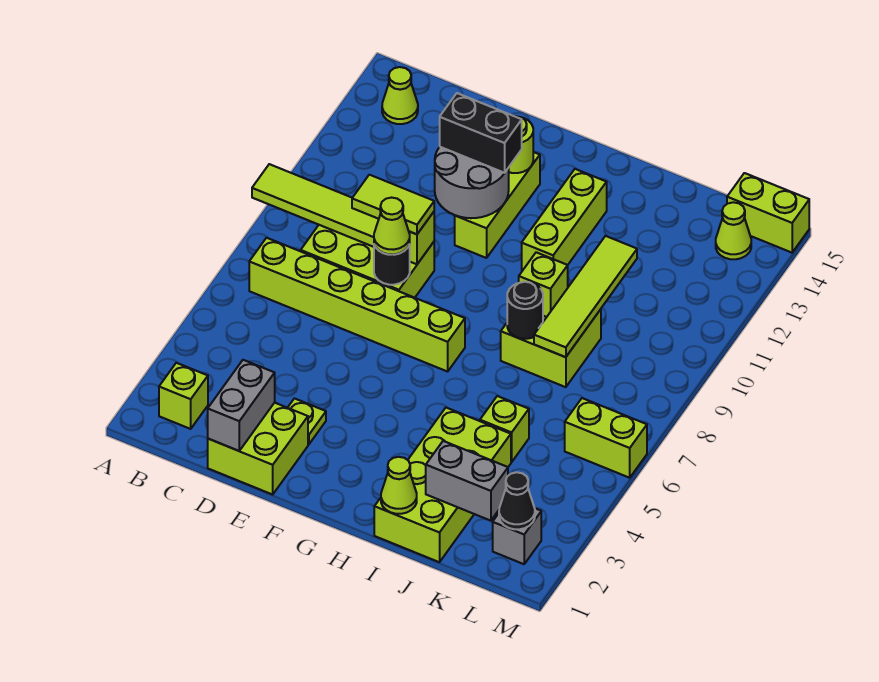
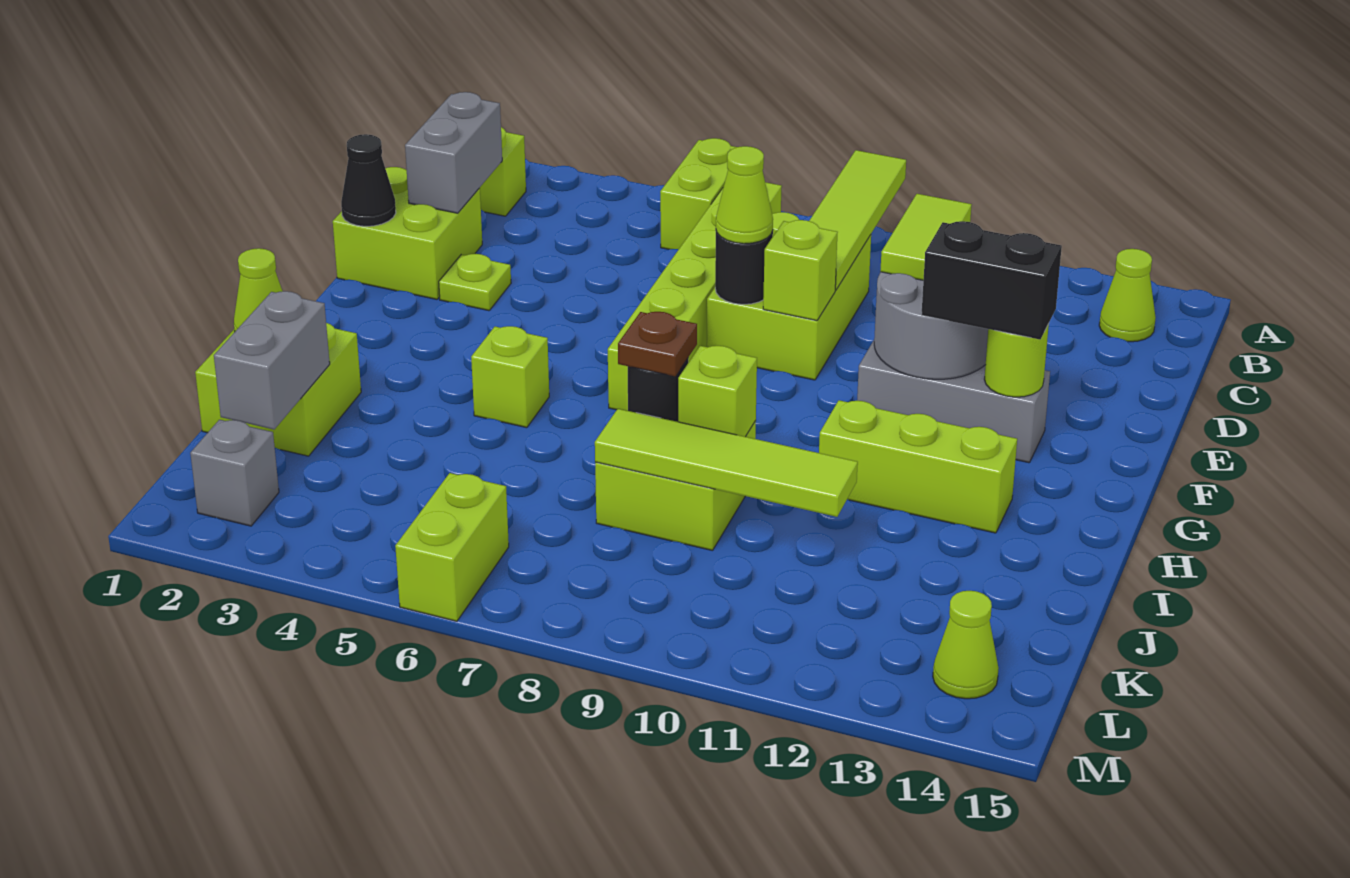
grey 1x2 brick [208,360,275,451] -> grey 1x2 brick turned to [405,92,502,213]
lime 1x2 tile [352,175,434,234] -> lime 1x2 tile moved to [880,194,972,280]
black 1x2 brick [440,93,522,173] -> black 1x2 brick turned to [921,221,1062,339]
lime 1x3 brick [455,152,540,258] -> grey 1x3 brick [857,340,1050,463]
lime 2x4 brick [374,408,511,562] -> lime 2x2 brick [195,323,361,456]
none -> brown 1x1 plate [618,312,697,376]
lime 1x1 brick [480,396,529,462] -> lime 1x1 brick moved to [471,326,549,428]
black 1x1 cone [499,472,535,529] -> black 1x1 cone moved to [341,134,396,226]
lime 1x2 brick [727,173,809,253] -> lime 1x2 brick moved to [660,138,737,249]

